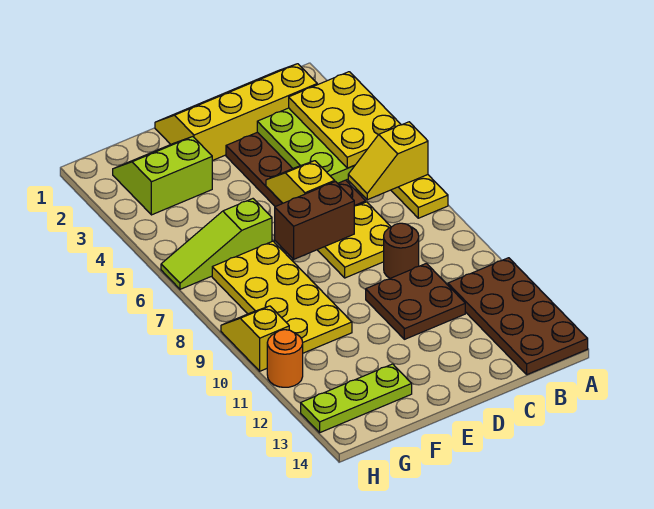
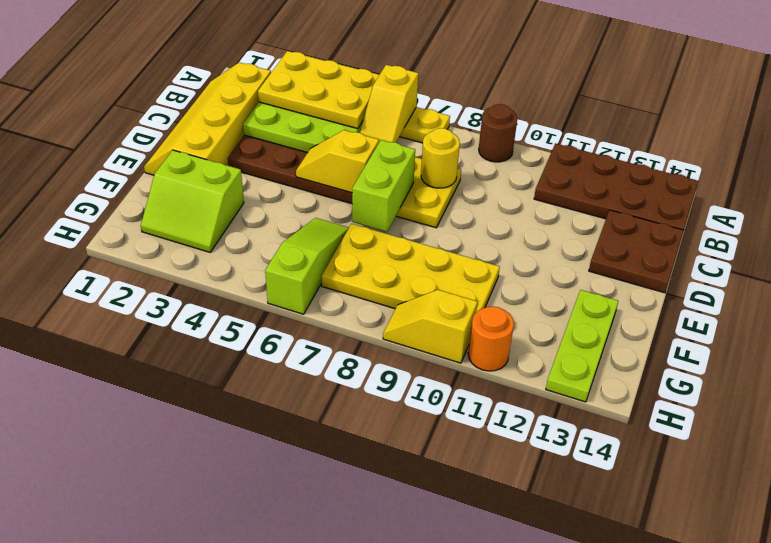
none -> yellow 1x1 round brick [421,128,460,188]
brown 1x1 round brick [384,223,419,278] -> brown 1x1 round brick moved to [479,104,517,162]
brown 2x2 plate [366,263,465,339] -> brown 2x2 plate moved to [589,210,684,293]
brown 1x2 brick [275,182,354,259] -> lime 1x2 brick [352,140,415,232]
lime 2x2 slope [113,136,212,215] -> lime 2x2 slope turned to [141,150,244,252]
lime 1x3 slope [161,199,272,289] -> lime 1x3 slope turned to [265,218,349,314]

